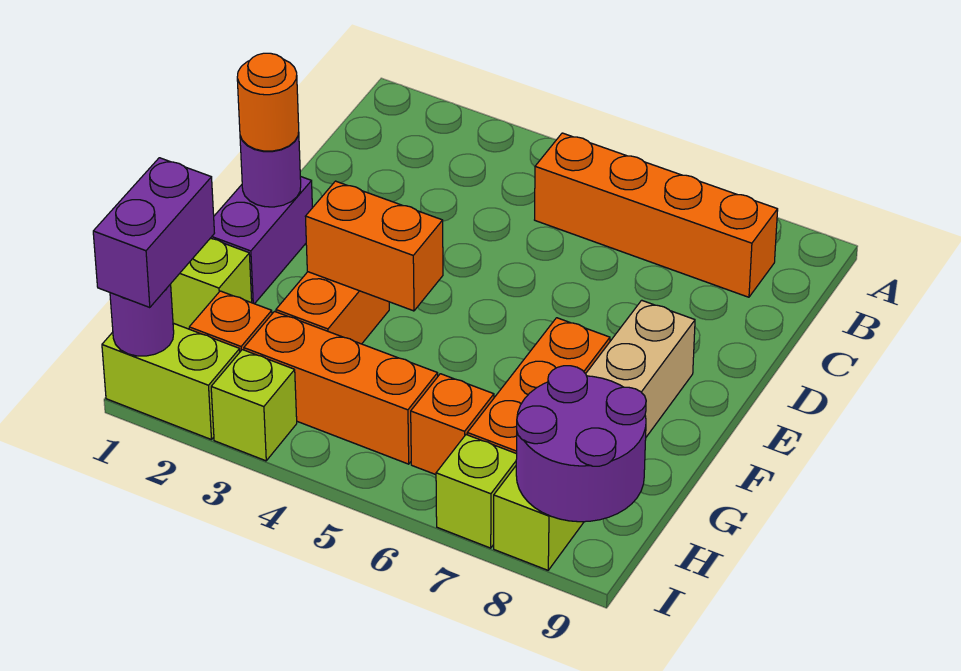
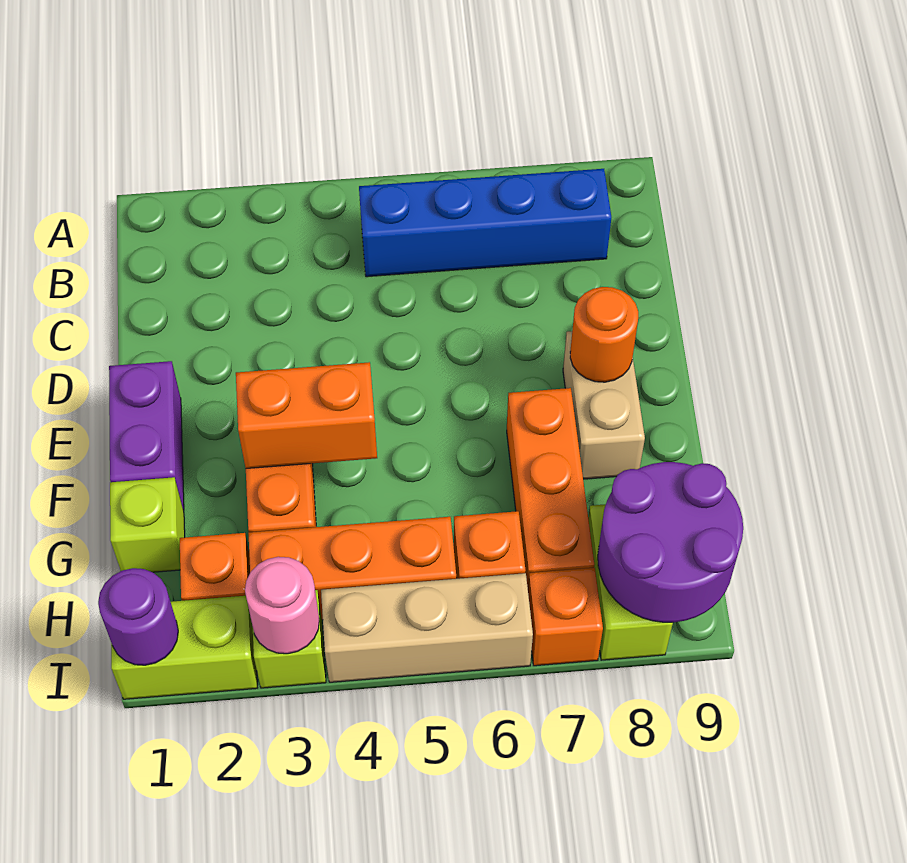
orange 1x4 brick [535,133,778,297] -> blue 1x4 brick [359,169,611,277]
purple 1x1 round brick [240,133,301,207] -> none
orange 1x1 round brick [237,53,299,151] -> orange 1x1 round brick moved to [570,287,638,382]
purple 1x2 brick [93,158,214,308] -> none
none -> pink 1x1 round brick [245,557,319,654]
none -> tan 1x3 brick [321,573,533,682]
lime 1x1 brick [436,435,517,548] -> orange 1x1 brick [528,568,603,666]

